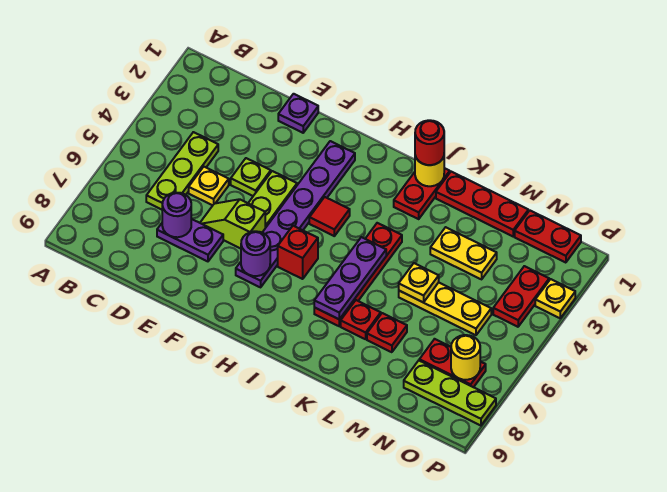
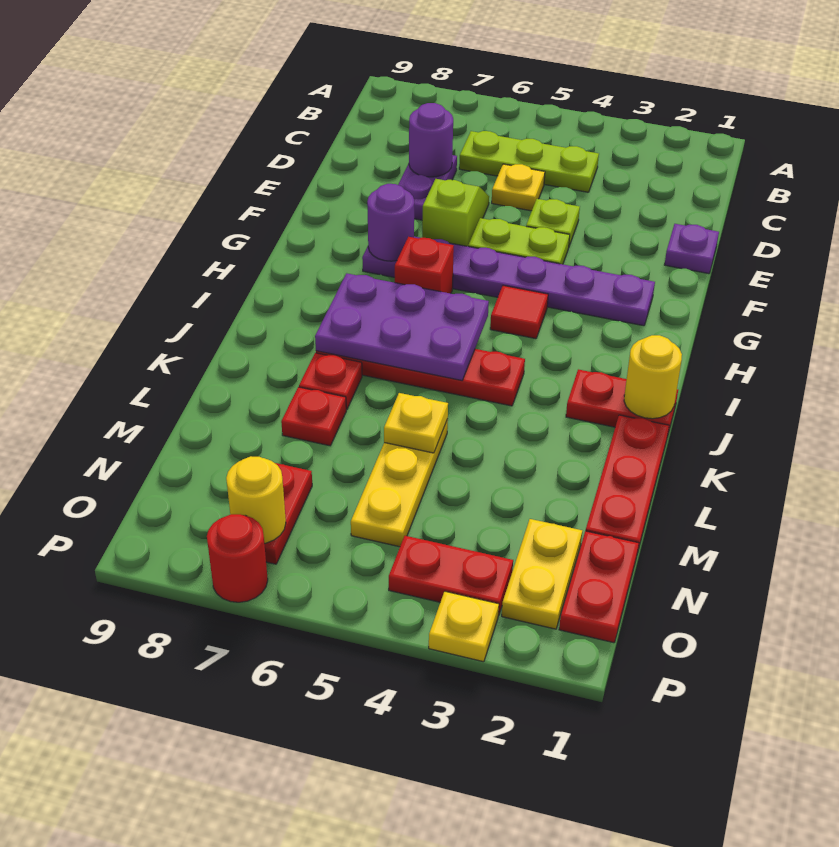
red 1x1 round brick [415,120,444,165] -> red 1x1 round brick moved to [207,514,268,602]
purple 1x3 plate [314,237,386,319] -> purple 2x3 plate [315,273,489,380]
yellow 1x2 plate [430,227,497,279] -> yellow 1x2 plate moved to [502,519,582,629]
lime 1x3 plate [404,361,496,426] -> none

